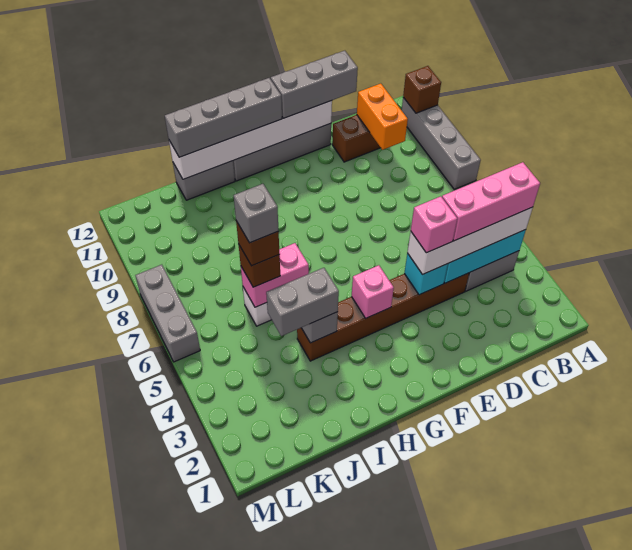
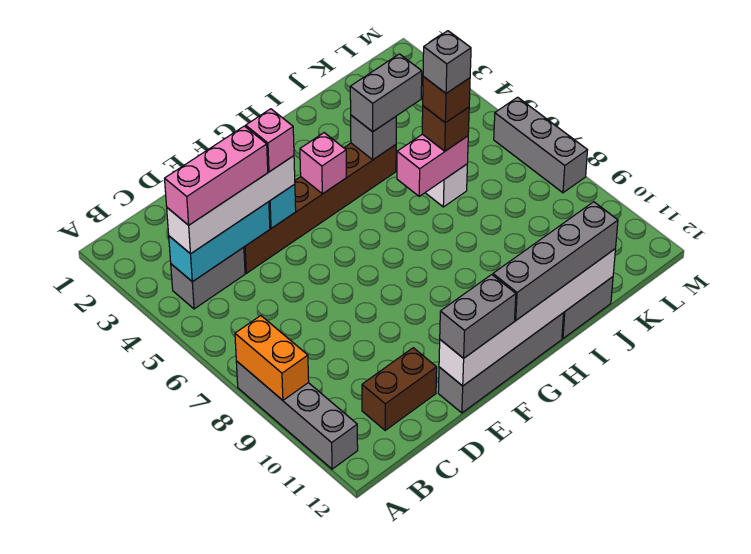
brown 1x1 brick [403,66,441,113] -> none
orange 1x2 brick [357,84,408,150] -> orange 1x2 brick moved to [235,316,309,400]
grey 1x3 brick [271,51,358,118] -> grey 1x2 brick [440,275,516,358]

